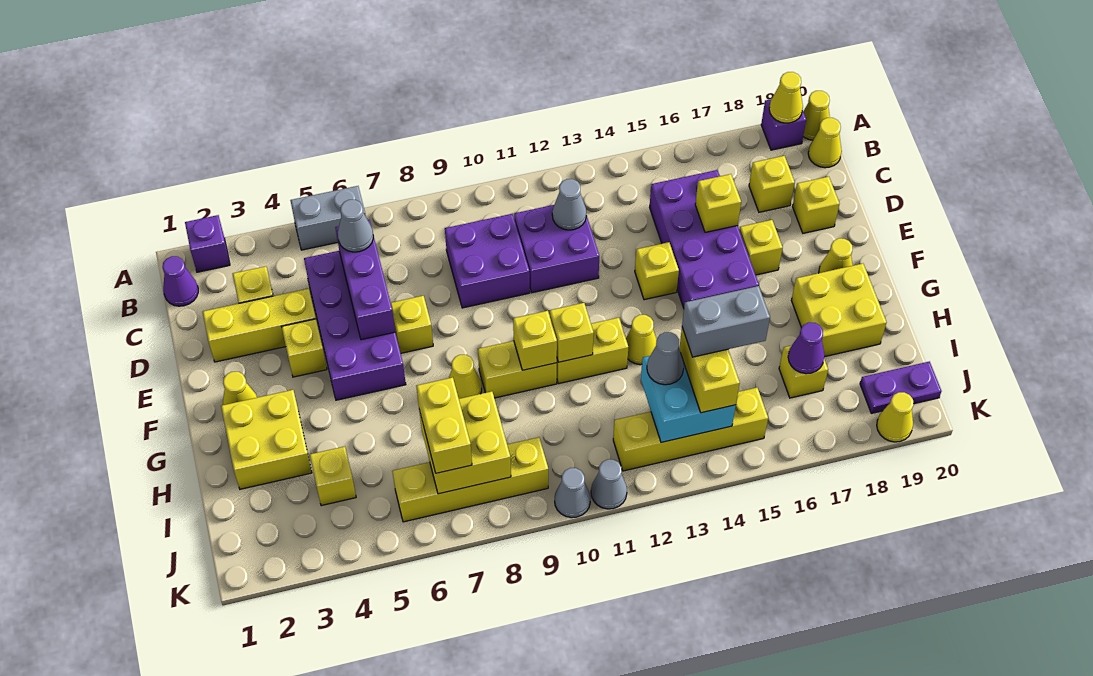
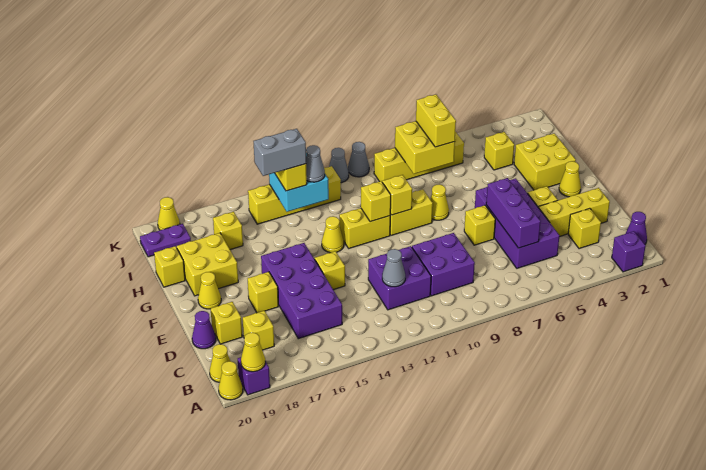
grey 1x2 brick [290,186,366,250] -> none
grey 1x1 cone [338,200,373,252] -> none
yellow 1x1 brick [695,174,741,232] -> yellow 1x1 brick moved to [154,246,185,287]
purple 1x1 cone [788,322,824,374] -> purple 1x1 cone moved to [192,311,216,349]

